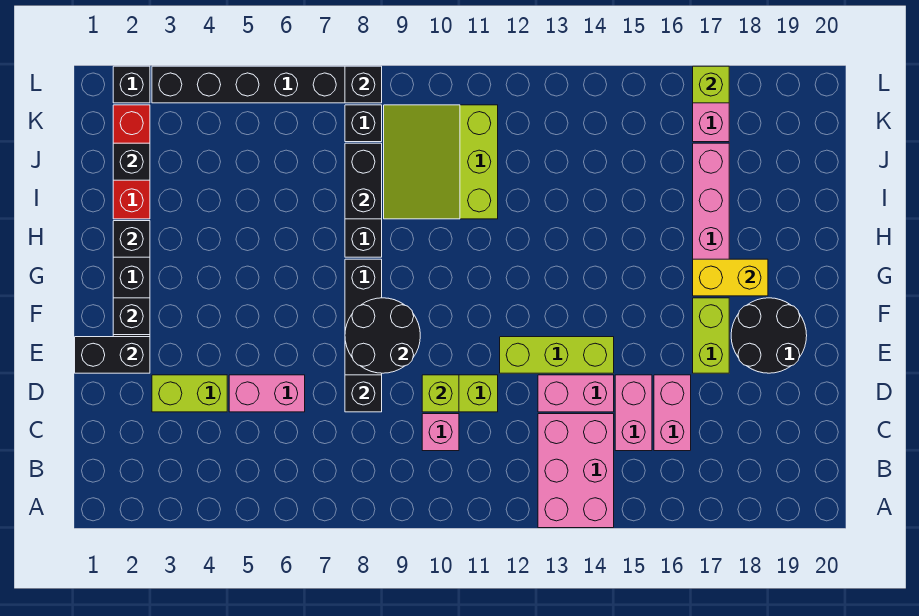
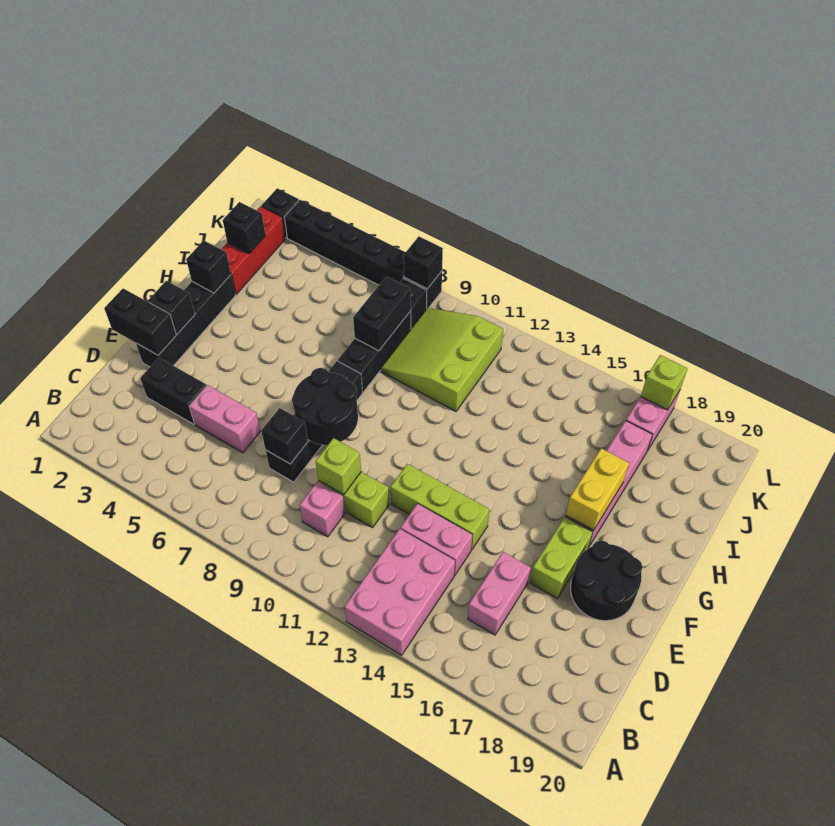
pink 1x2 brick [615,375,652,451] -> none
lime 1x2 brick [152,375,227,412] -> black 1x2 brick [140,358,207,424]
yellow 1x2 brick [693,259,768,296] -> yellow 1x2 brick turned to [566,448,629,530]

